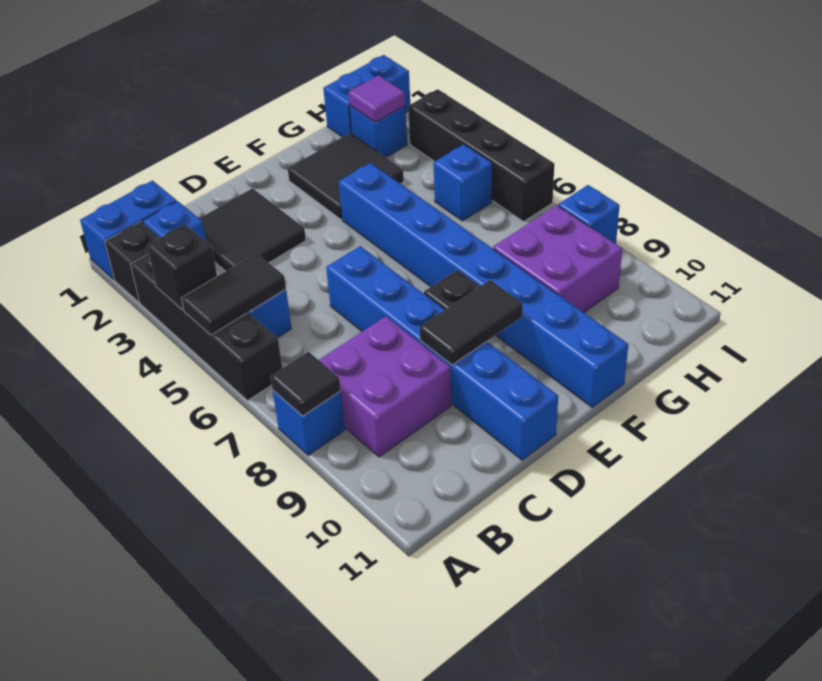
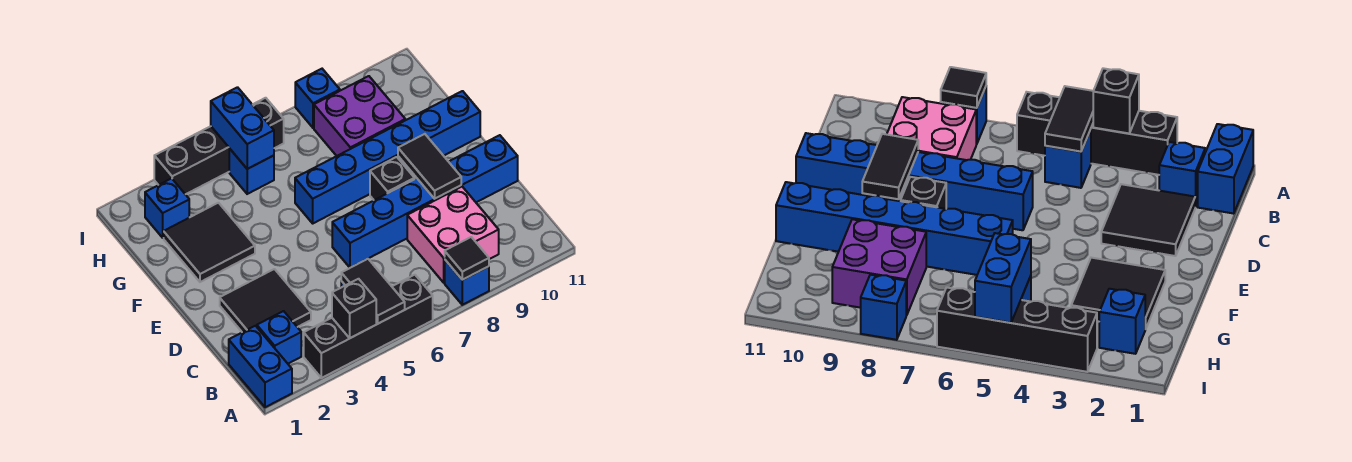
black 1x1 brick [105,222,160,302] -> none
purple 2x2 brick [319,316,451,457] -> pink 2x2 brick [407,187,499,283]
blue 1x8 brick [339,163,628,407] -> blue 1x6 brick [295,91,480,223]
blue 1x2 brick [323,55,410,137] -> blue 1x2 brick moved to [211,87,274,169]
purple 1x1 tile [349,75,405,122] -> none

